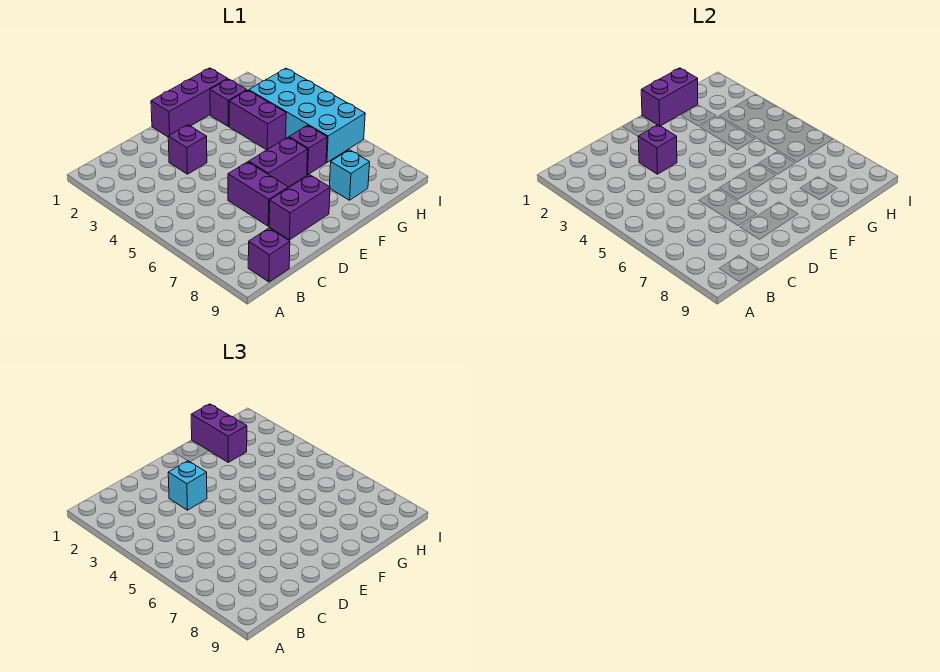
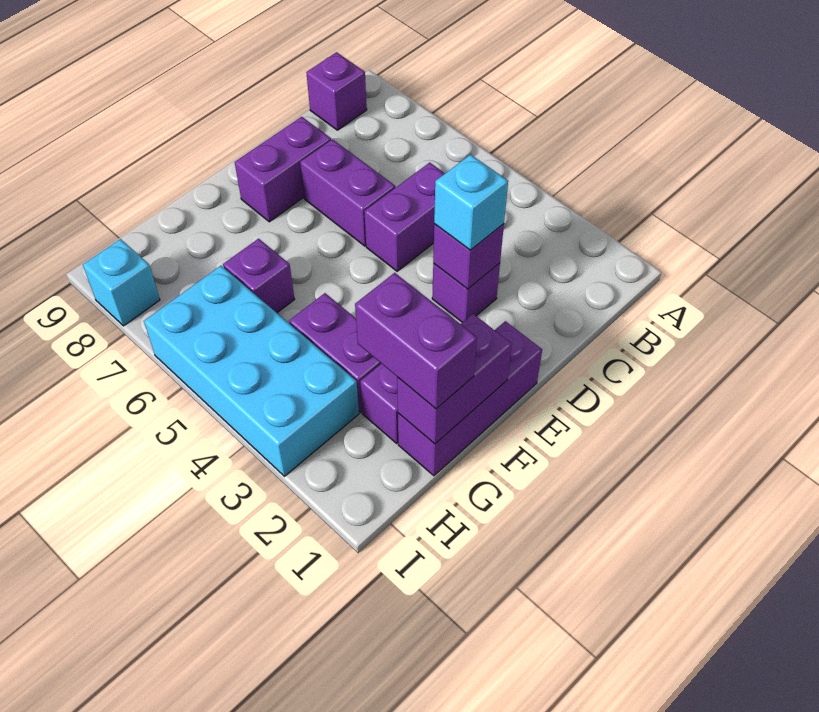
purple 1x2 brick [249,137,308,187] -> purple 1x2 brick moved to [365,163,445,271]
cyan 1x1 brick [330,150,370,200] -> cyan 1x1 brick moved to [83,239,160,326]

